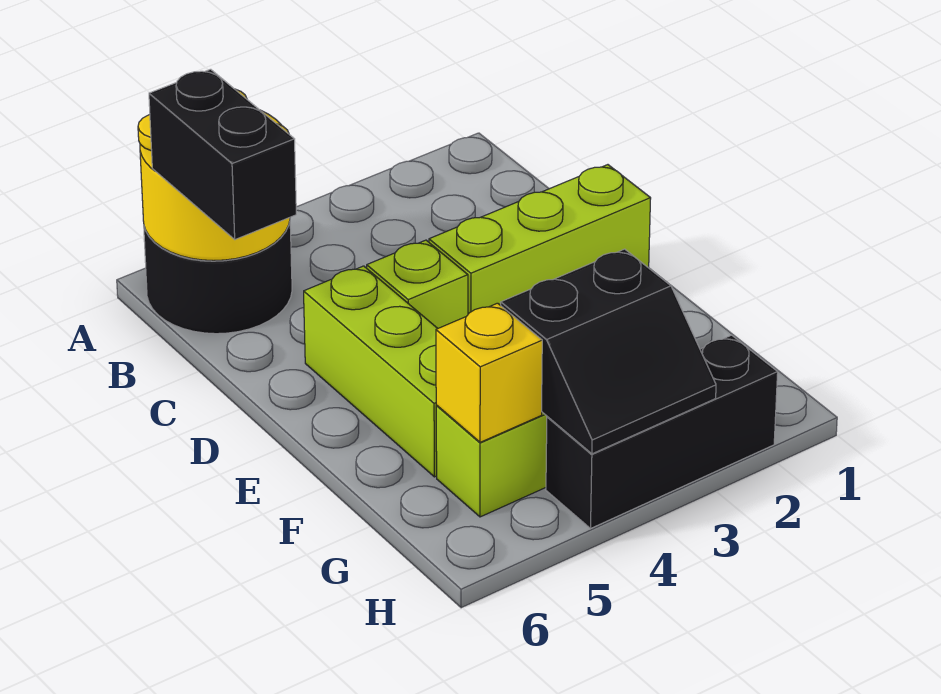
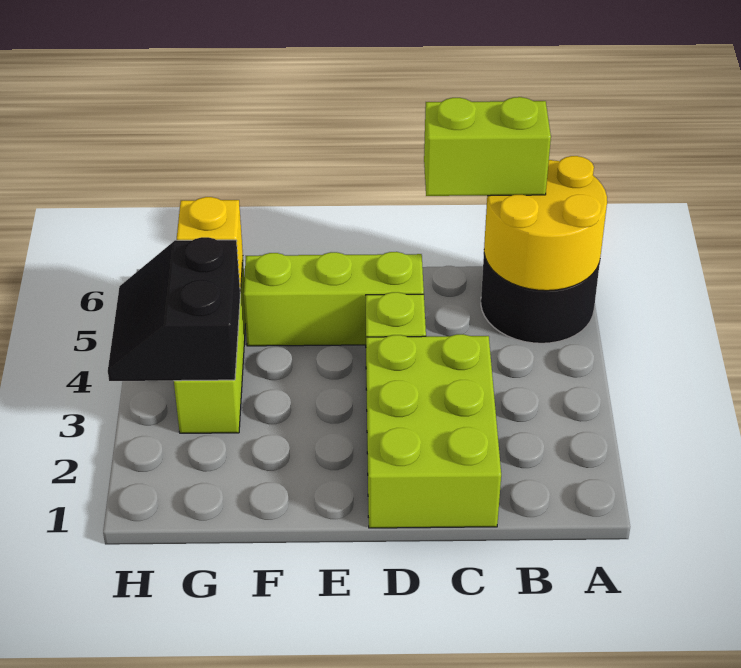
black 1x2 brick [149,69,296,240] -> lime 1x2 brick [424,97,551,196]
lime 1x3 brick [429,165,651,314] -> lime 2x3 brick [366,334,501,528]
black 1x3 brick [546,335,778,528] -> none

